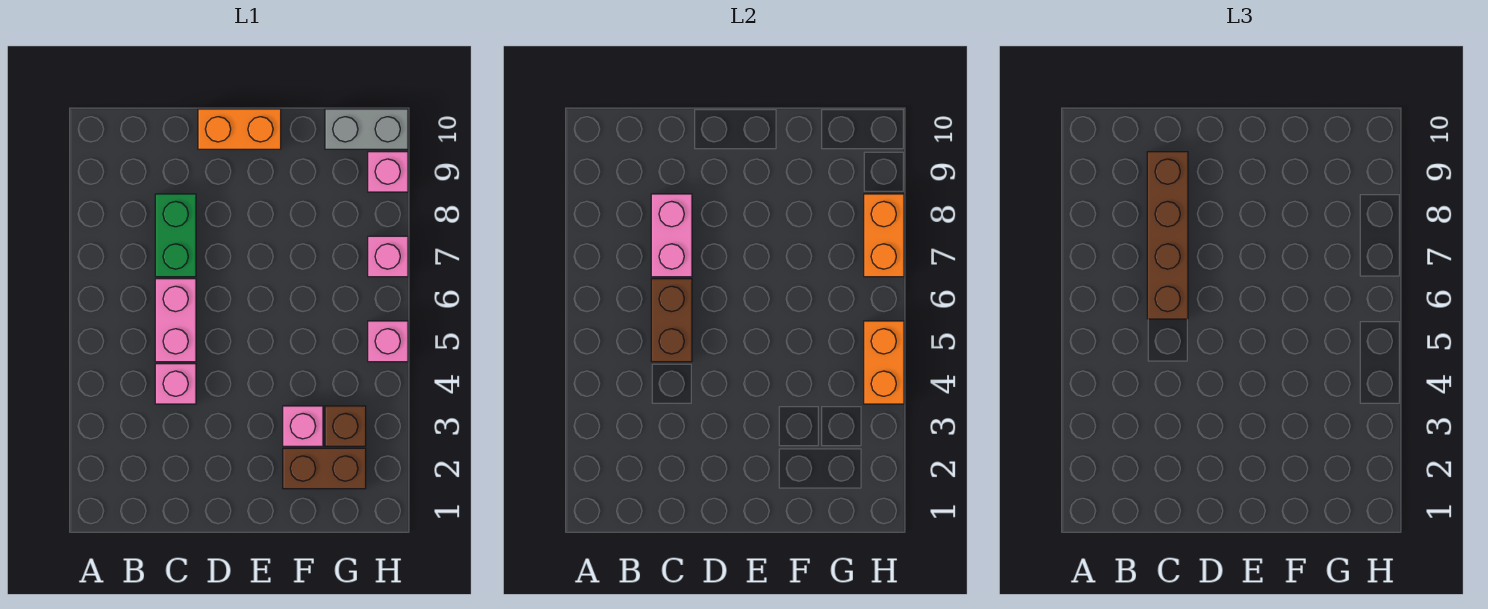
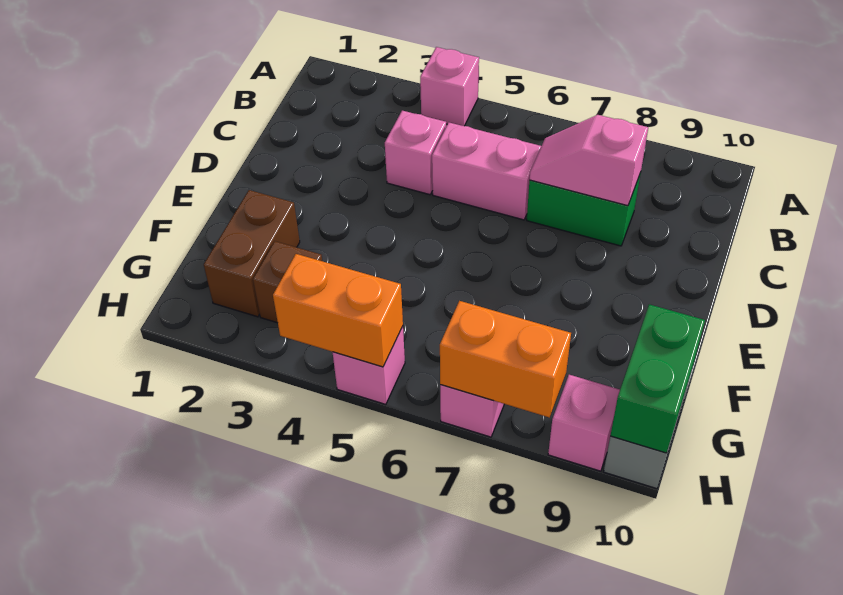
brown 1x2 brick [651,279,692,362] -> none
brown 1x4 brick [1147,152,1188,319] -> none
pink 1x2 brick [651,194,692,277] -> pink 1x2 slope [530,115,648,206]
orange 1x2 brick [198,109,281,149] -> none
pink 1x1 brick [283,406,323,446] -> pink 1x1 brick moved to [420,47,479,126]
none -> green 1x2 brick [610,304,705,453]

